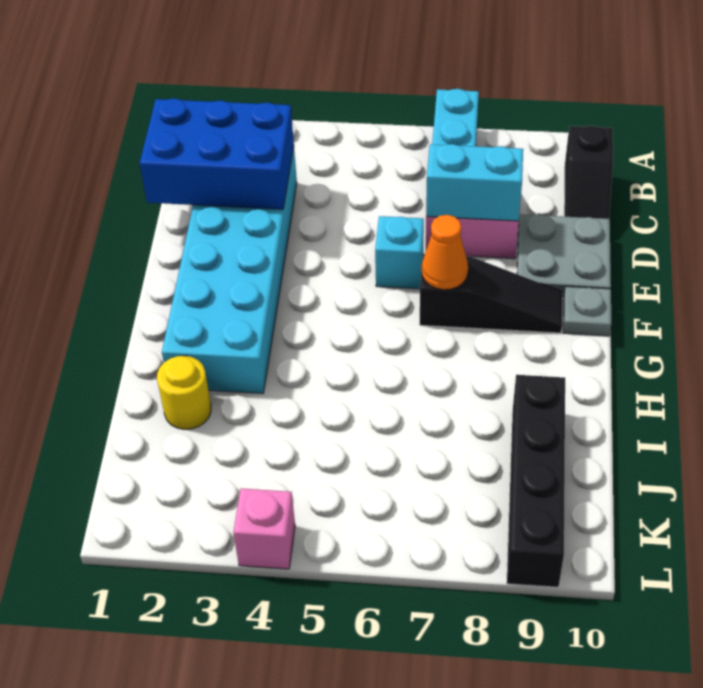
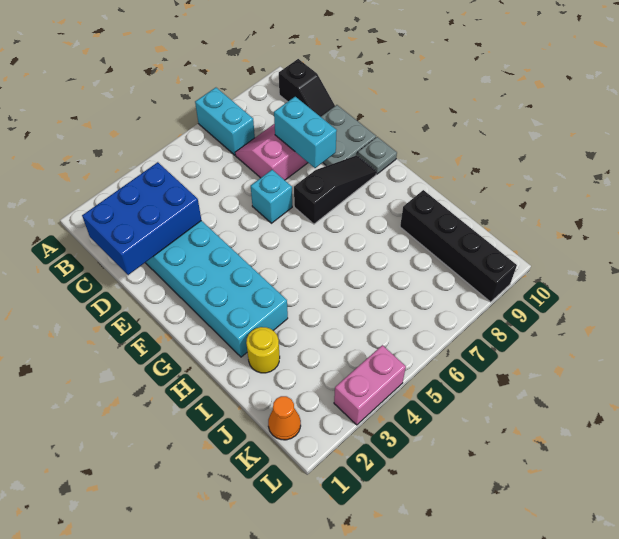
cyan 1x2 brick [426,144,523,221] -> cyan 1x2 brick turned to [274,97,337,168]
orange 1x1 cone [422,215,468,290] -> orange 1x1 cone moved to [268,396,301,440]
pink 1x1 brick [233,488,295,569] -> pink 1x2 brick [334,345,406,425]

